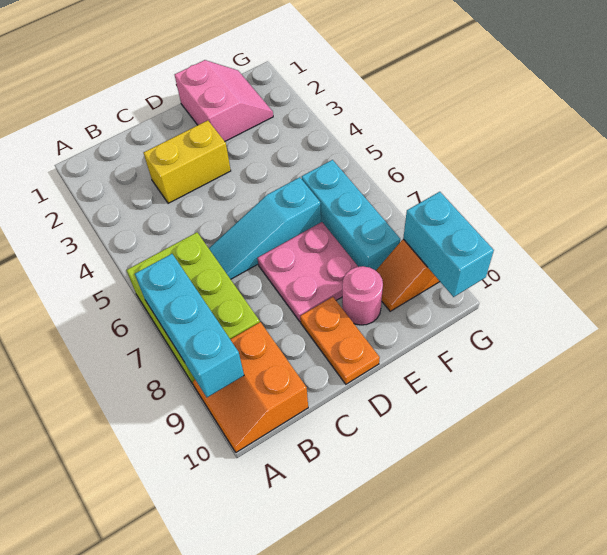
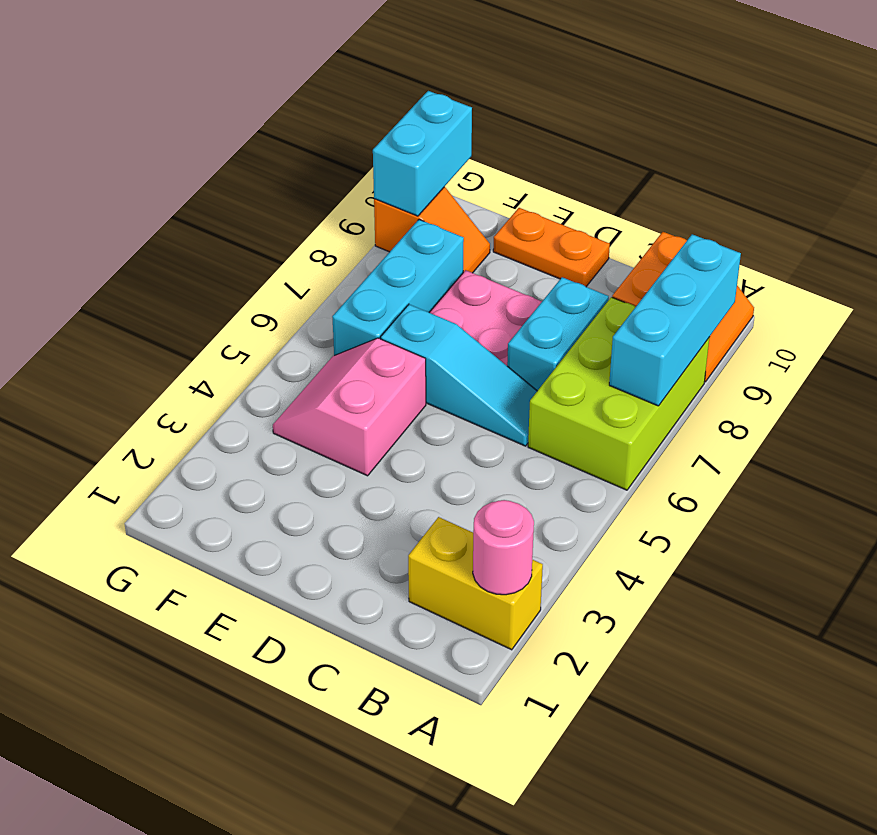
yellow 1x2 brick [144,121,231,203] -> yellow 1x2 brick moved to [408,517,543,650]
none -> cyan 1x2 brick [507,277,609,391]
orange 1x2 plate [300,297,380,384] -> orange 1x2 plate turned to [493,208,610,287]
pink 2x2 slope [175,60,273,141] -> pink 2x2 slope moved to [273,338,426,476]
pink 1x1 round brick [342,266,383,325] -> pink 1x1 round brick moved to [473,500,534,595]

